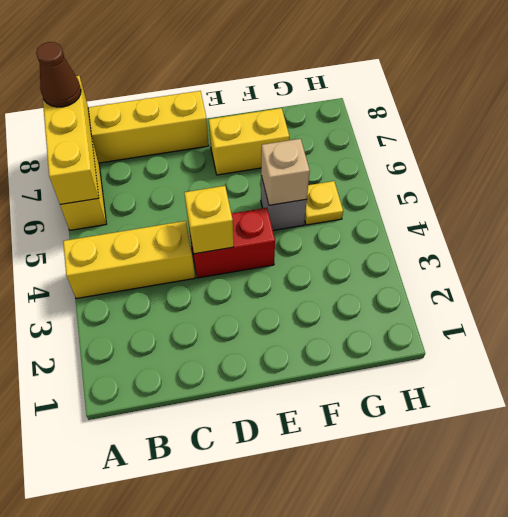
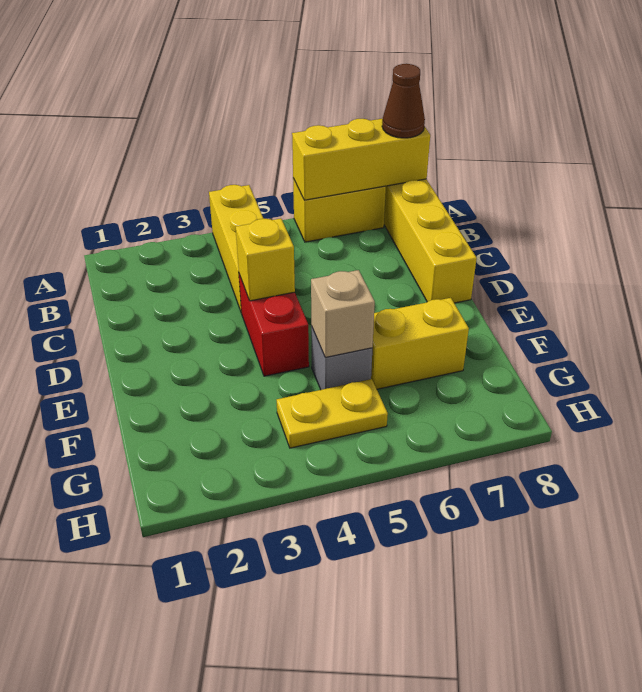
yellow 1x2 brick [209,108,289,175] -> yellow 1x2 brick turned to [371,298,469,389]
yellow 1x1 plate [305,181,343,225] -> yellow 1x2 plate [277,379,388,448]

